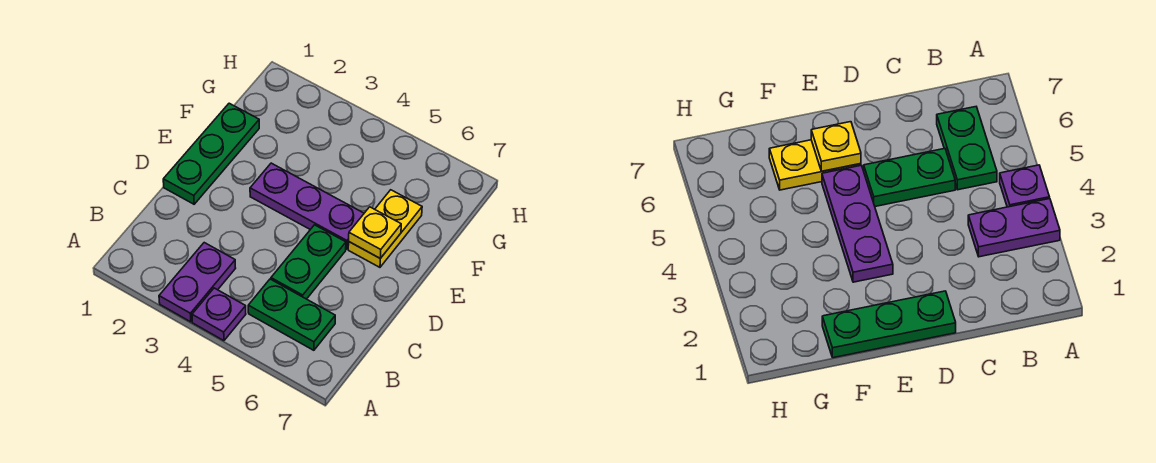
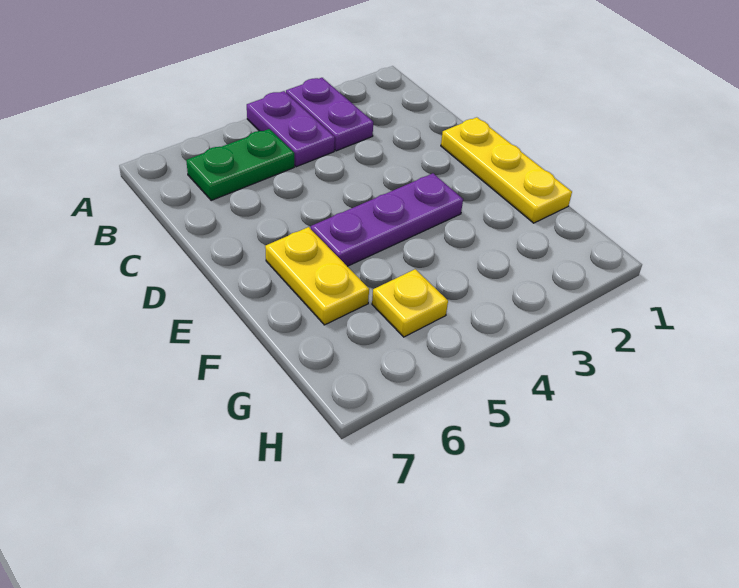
purple 1x1 plate [192,288,246,341] -> purple 1x2 plate [247,91,335,167]
green 1x2 plate [271,225,346,299] -> none
green 1x3 plate [163,103,259,204] -> yellow 1x3 plate [441,117,572,223]
yellow 1x1 plate [349,207,401,258] -> yellow 1x1 plate moved to [372,269,448,337]

